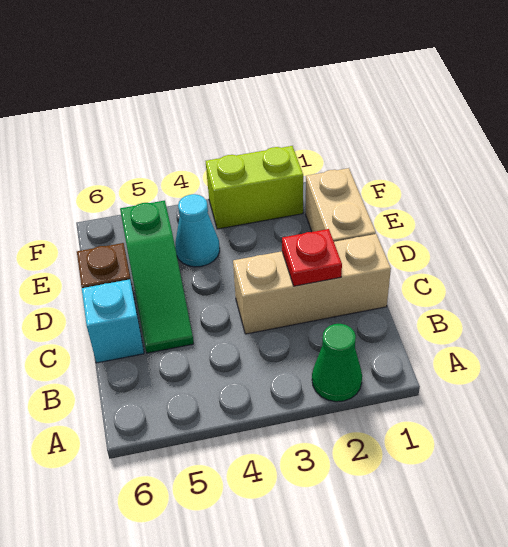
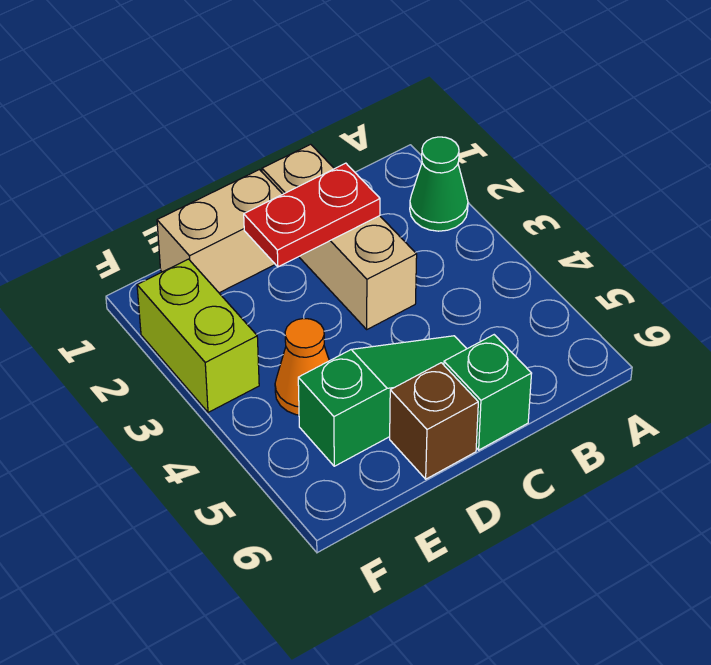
red 1x1 plate [282,229,342,286] -> red 1x2 plate [244,163,380,267]
cyan 1x1 brick [82,279,144,363] -> green 1x1 brick [444,335,532,450]
cyan 1x1 cone [175,194,220,267] -> orange 1x1 cone [275,318,329,415]

